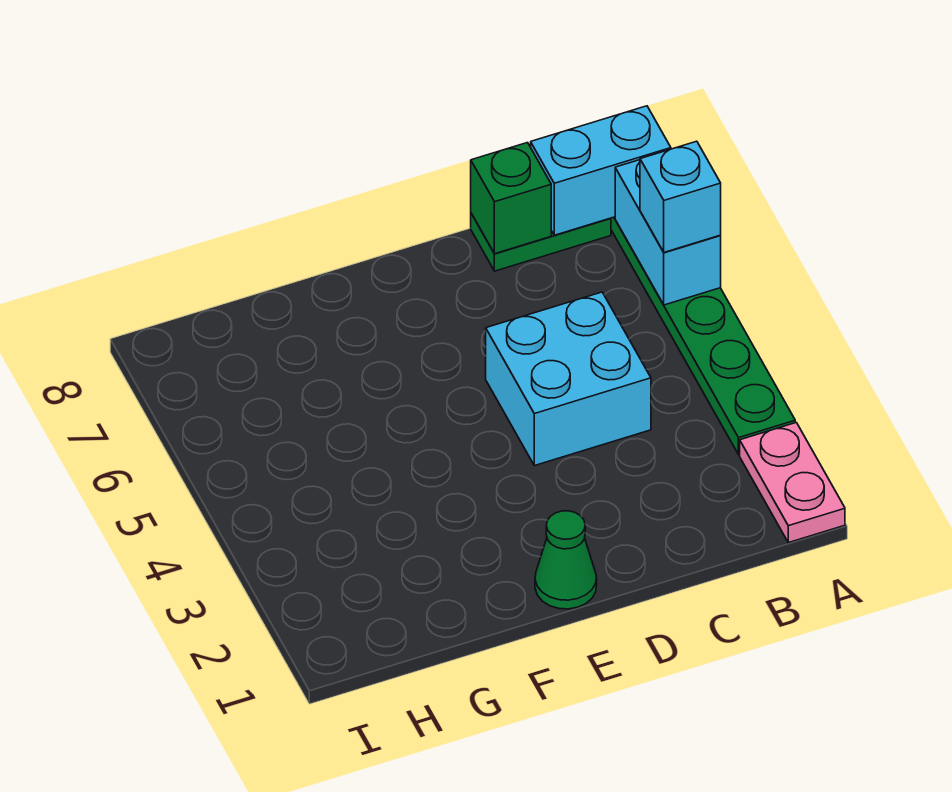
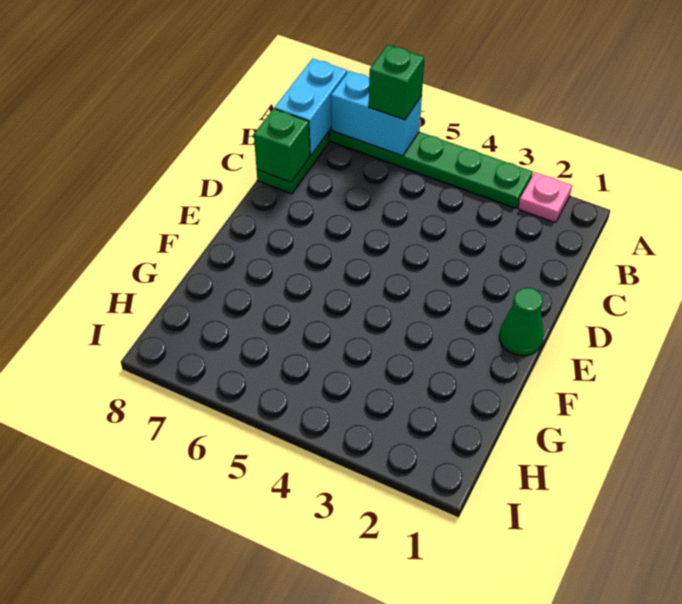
pink 1x2 plate [740,423,845,543] -> pink 1x1 plate [518,172,572,223]
cyan 1x1 brick [640,141,721,252] -> green 1x1 brick [369,45,424,120]
cyan 2x2 brick [486,292,651,466] -> none

